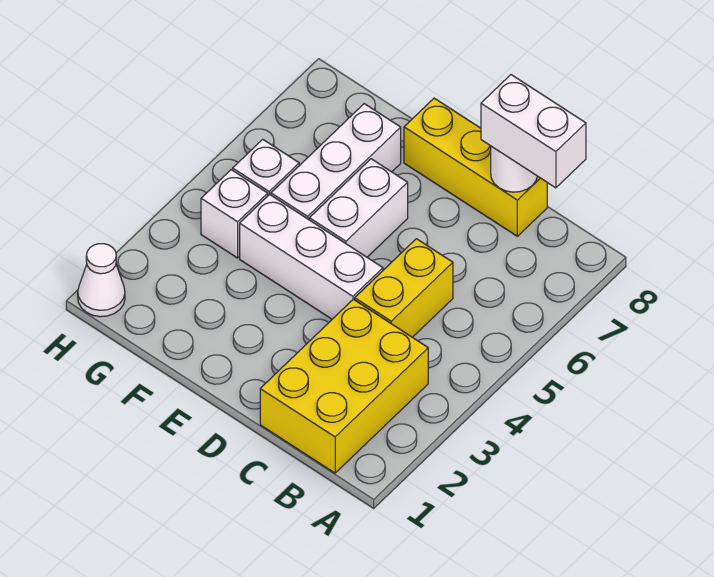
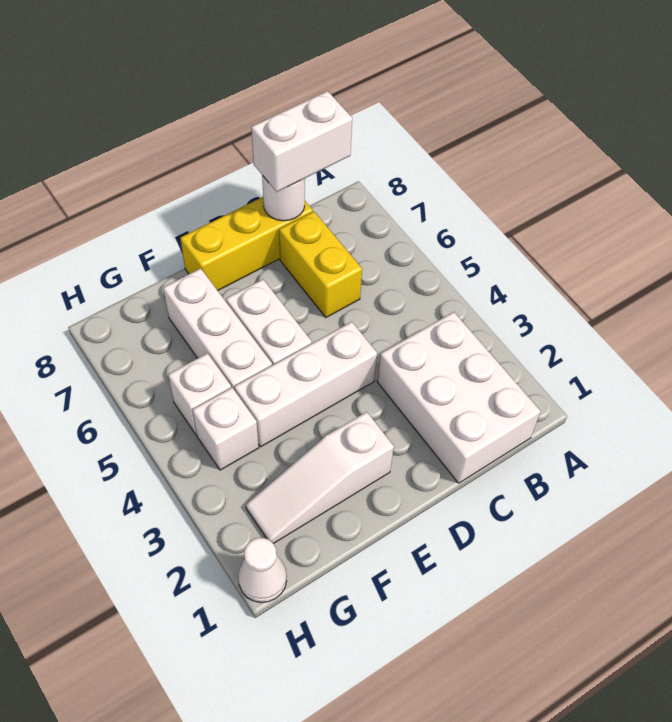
yellow 2x3 brick [260,299,428,473] -> white 2x3 brick [377,312,540,483]
yellow 1x2 brick [355,239,453,337] -> yellow 1x2 brick moved to [279,211,362,317]
none -> white 1x3 slope [246,412,394,544]

